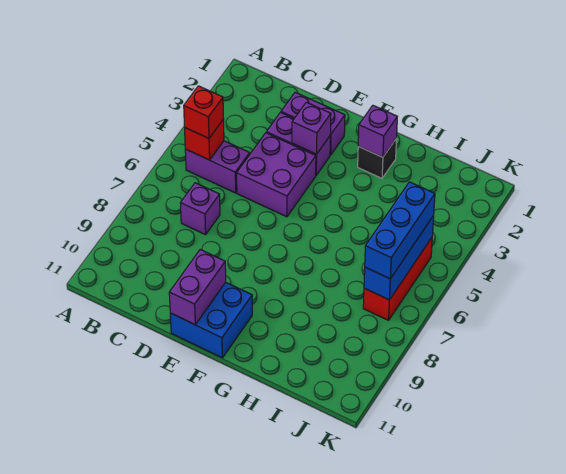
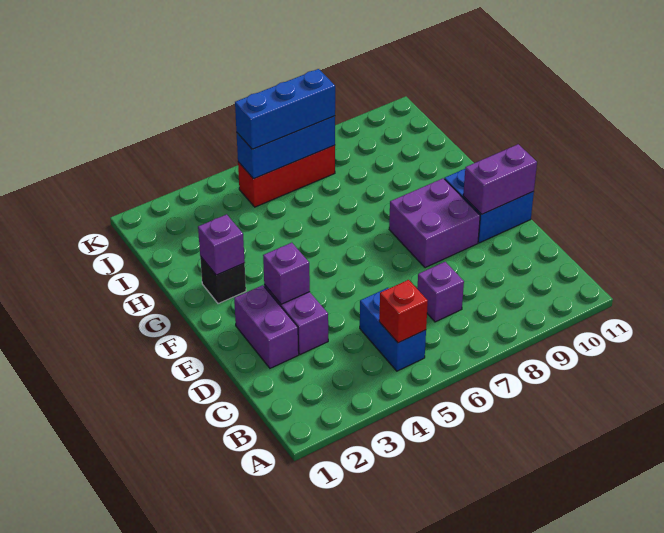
purple 1x2 brick [185,141,250,193] -> blue 1x2 brick [360,288,426,371]
red 1x1 brick [184,86,224,138] -> none
purple 2x2 brick [237,133,316,217] -> purple 2x2 brick moved to [389,178,480,268]

